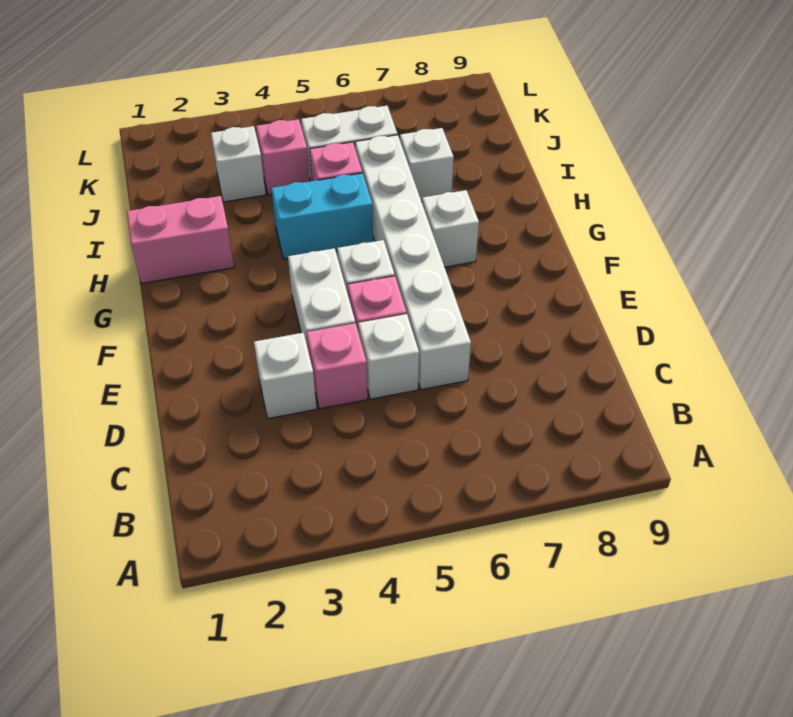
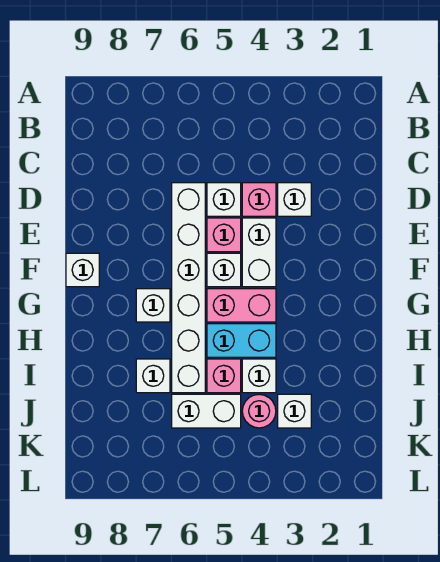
none -> white 1x1 brick [66,253,99,287]
pink 1x2 brick [127,196,234,283] -> pink 1x2 brick moved to [207,289,276,322]
none -> white 1x1 brick [242,359,276,393]
pink 1x1 brick [256,119,310,195] -> pink 1x1 round brick [242,394,276,428]

